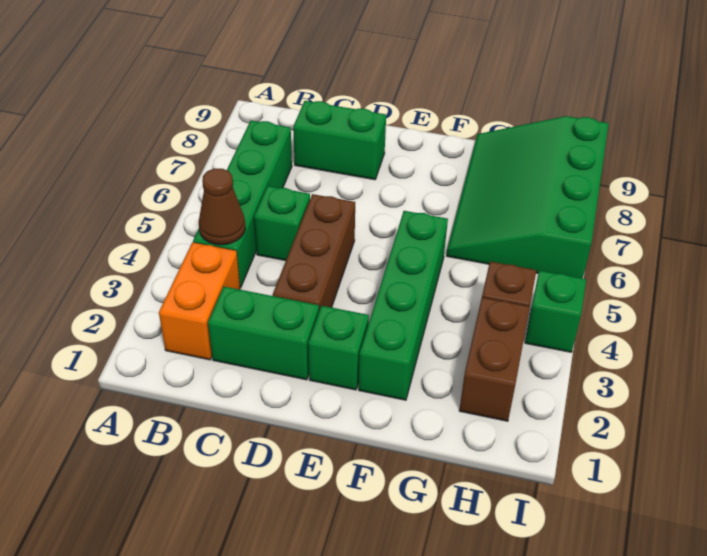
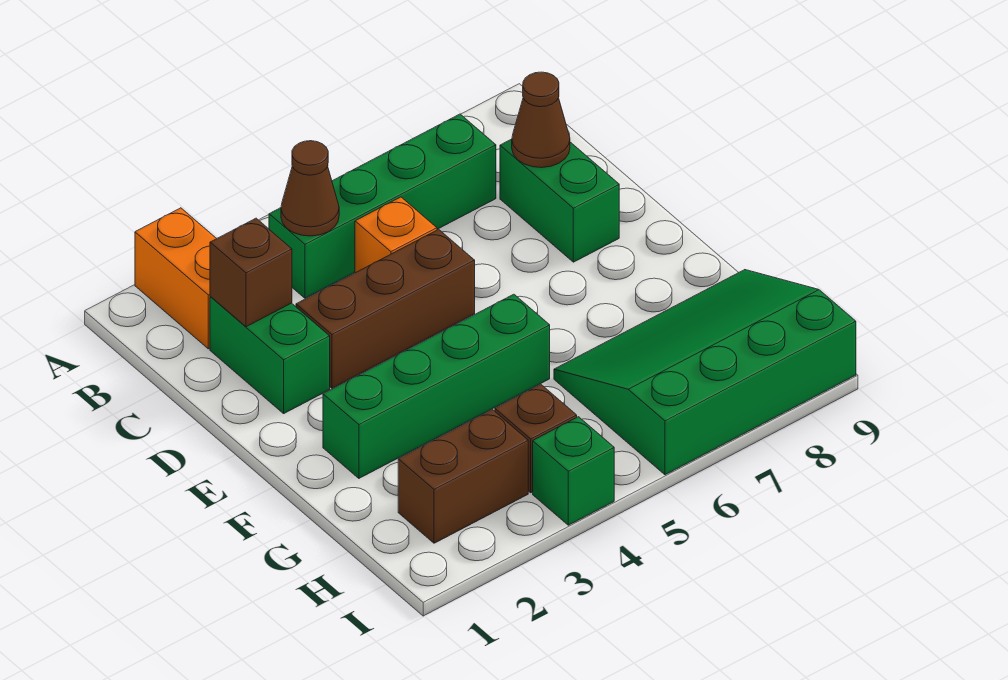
orange 1x2 brick [159,242,240,360] -> orange 1x2 brick turned to [135,208,217,349]
none -> brown 1x1 brick [210,218,292,327]
green 1x1 brick [254,186,310,261] -> orange 1x1 brick [355,197,437,273]
none -> brown 1x1 cone [512,72,570,168]
green 1x1 brick [308,306,369,390] -> none

